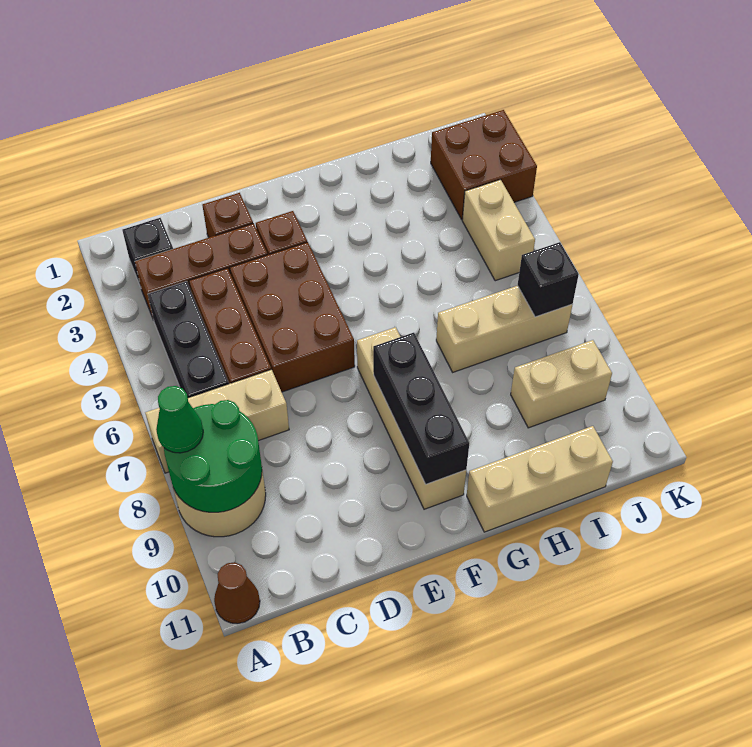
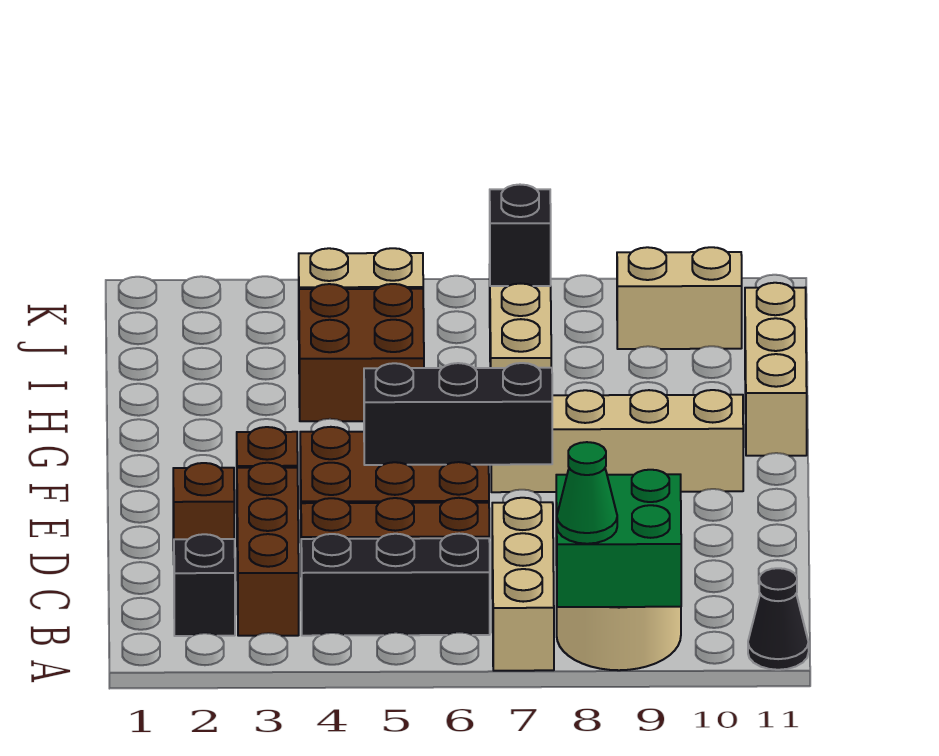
green 2x2 round brick [164,400,262,512] -> green 2x2 brick [556,470,681,607]
brown 1x1 cone [214,562,260,624] -> black 1x1 cone [748,568,809,670]
black 1x3 brick [373,333,469,484] -> black 1x3 brick moved to [364,363,552,465]
tan 1x2 brick [511,340,612,428] -> tan 1x2 brick turned to [617,247,742,349]
brown 2x2 brick [431,110,537,219] -> brown 2x2 brick moved to [299,284,424,421]

